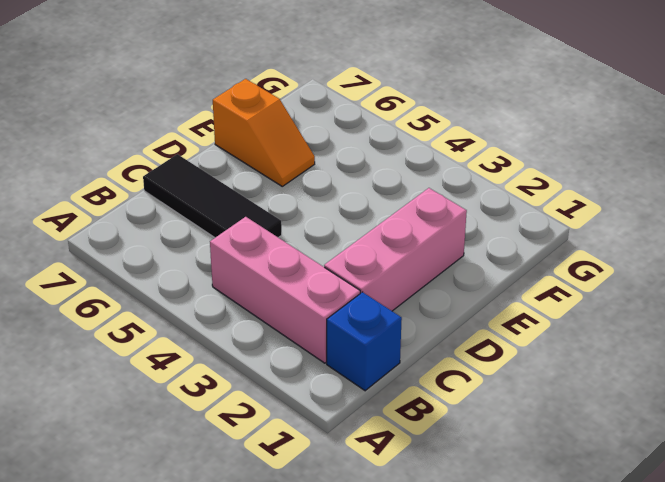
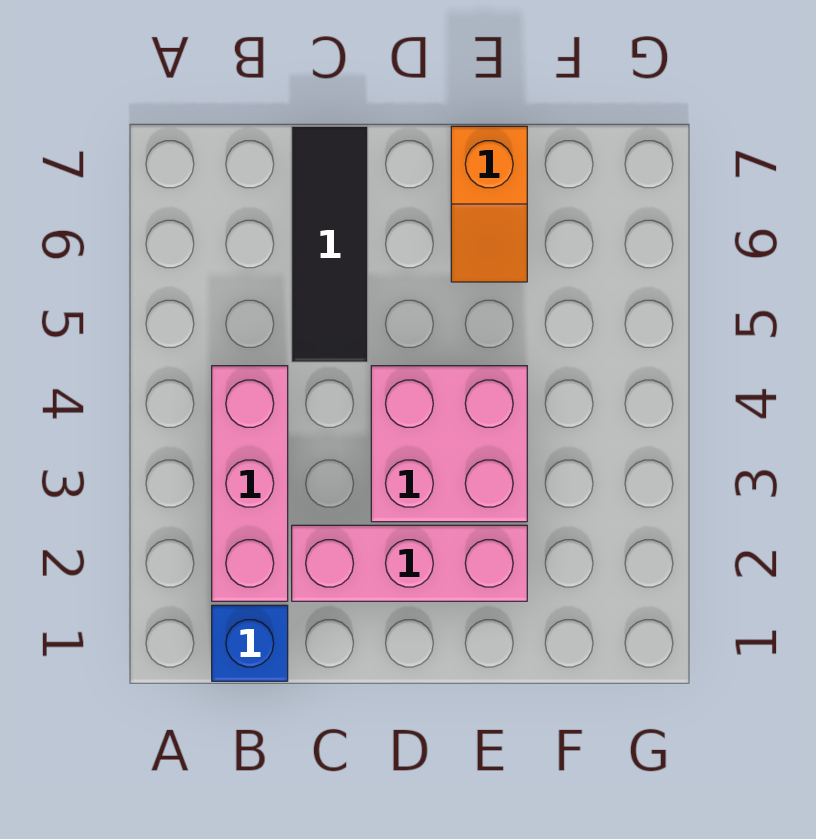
none -> pink 2x2 brick [371,366,527,522]

